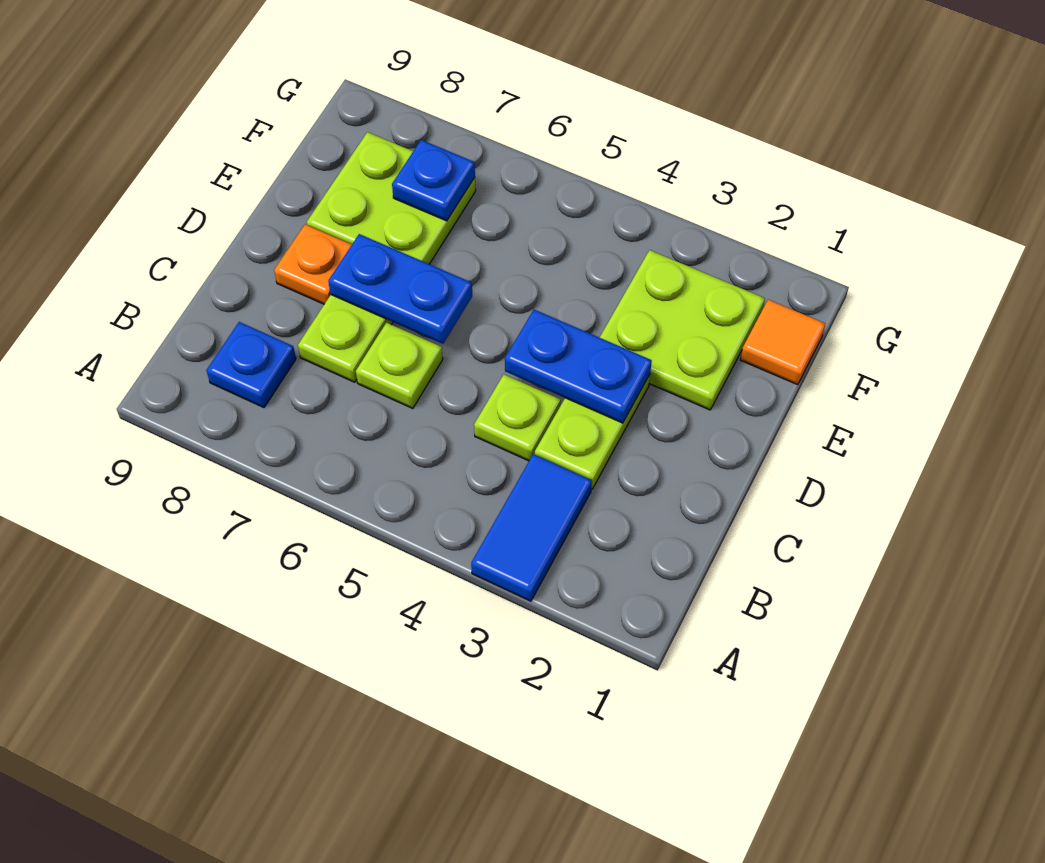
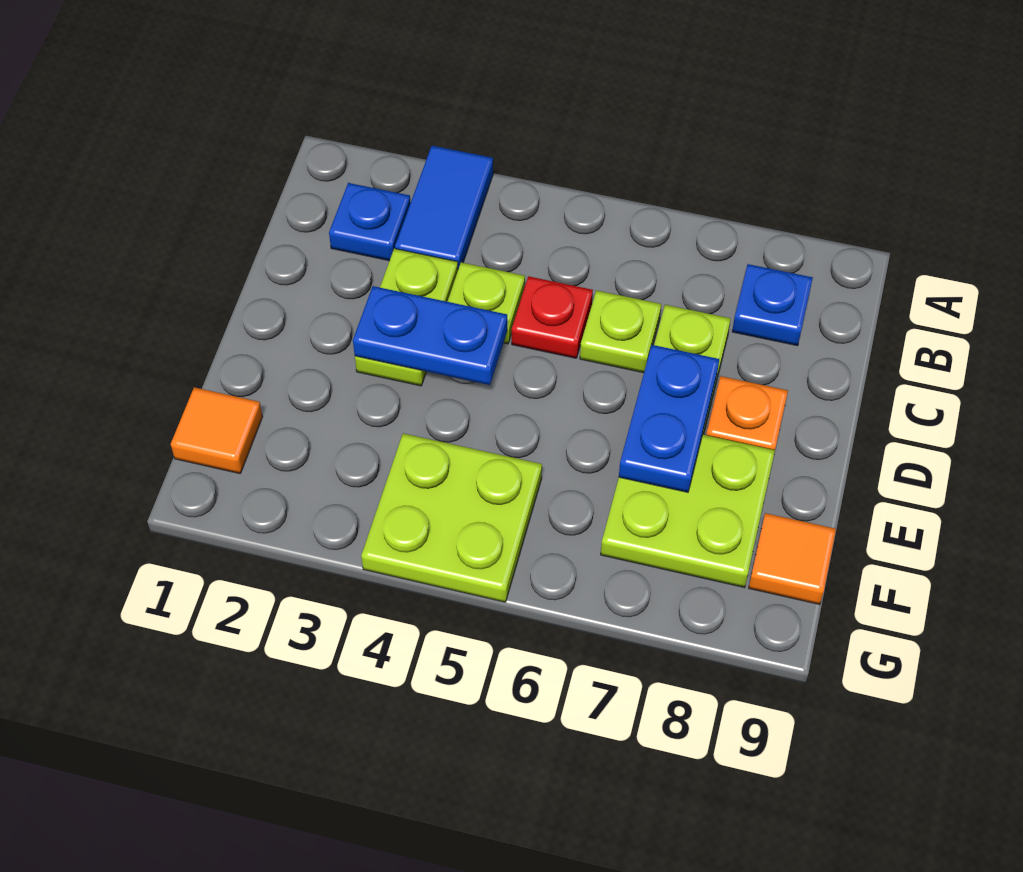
none -> red 1x1 plate [512,276,593,358]
blue 1x2 plate [328,234,472,344] -> blue 1x2 plate turned to [619,345,719,492]
lime 2x2 plate [600,250,765,410] -> lime 2x2 plate moved to [361,433,542,602]
blue 1x1 plate [392,140,475,221] -> blue 1x1 plate moved to [329,183,411,261]
none -> orange 1x1 tile [749,513,836,604]

